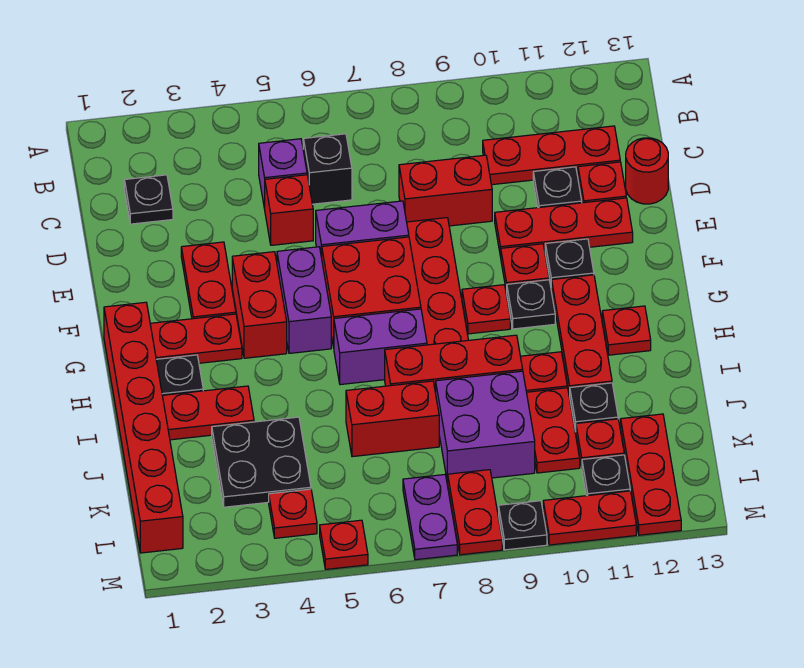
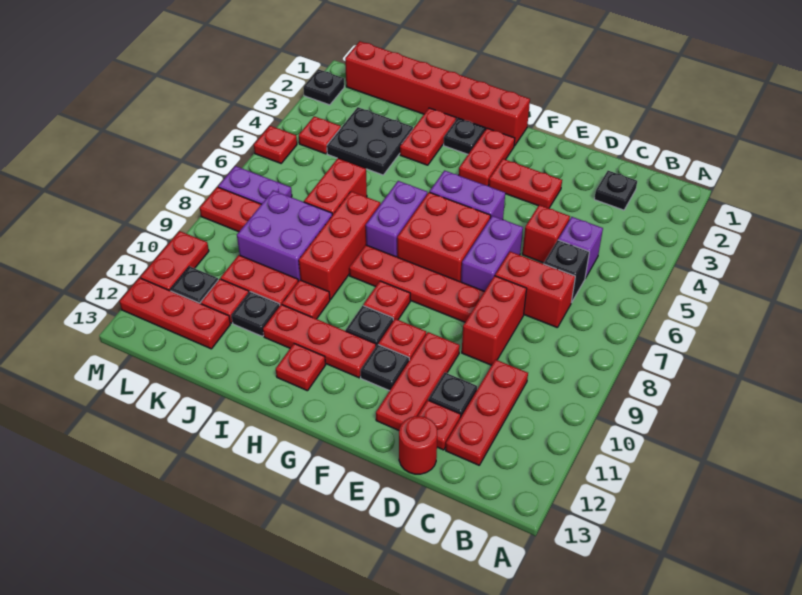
red 1x2 brick [232,252,287,358] -> red 1x2 brick moved to [495,252,575,328]
black 1x1 plate [499,501,547,550] -> black 1x1 plate moved to [303,69,344,105]

